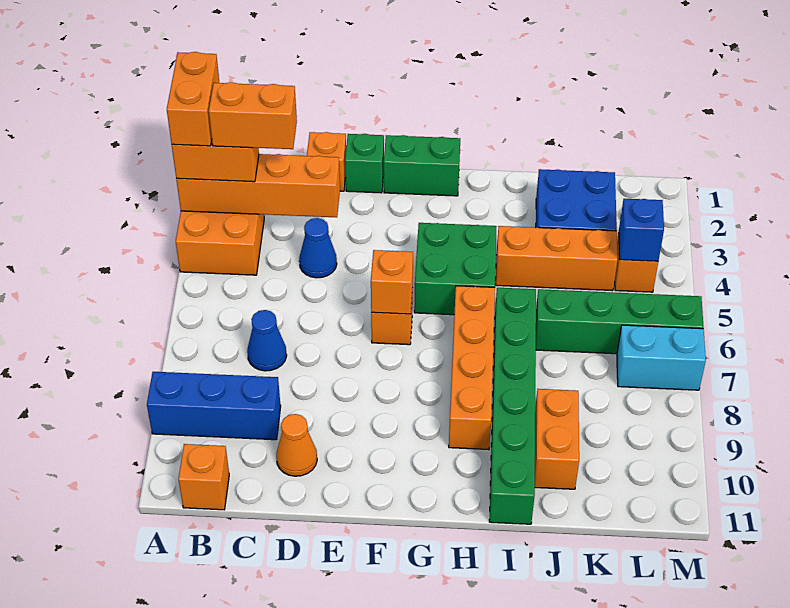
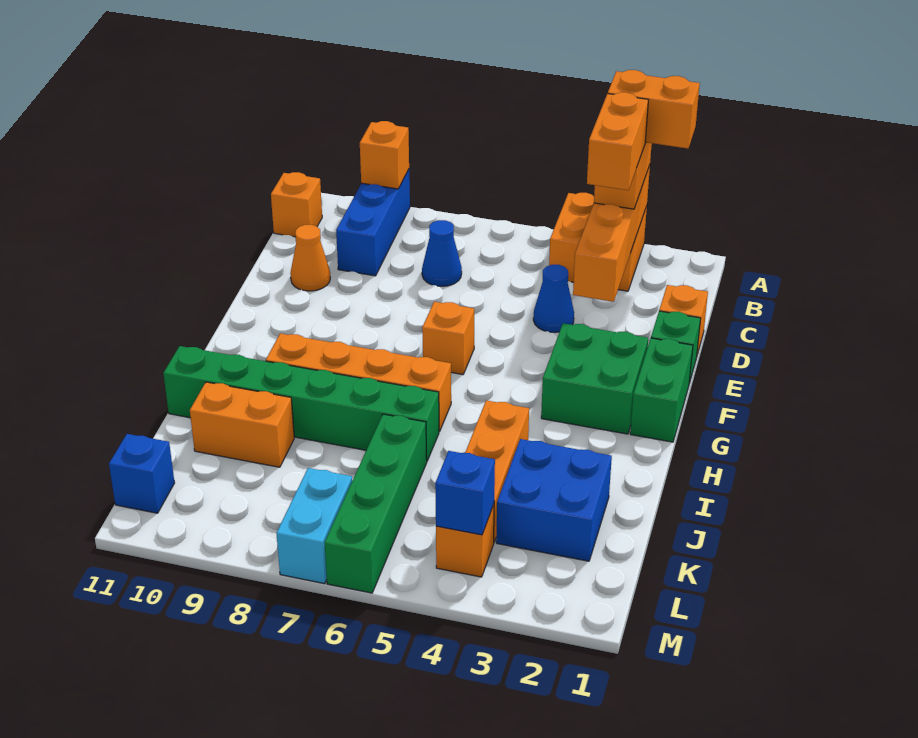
orange 1x1 brick [371,250,413,314] -> orange 1x1 brick moved to [360,121,409,189]
green 2x2 brick [414,223,497,315] -> green 2x2 brick moved to [541,323,648,434]
none -> blue 1x1 brick [109,434,175,513]

